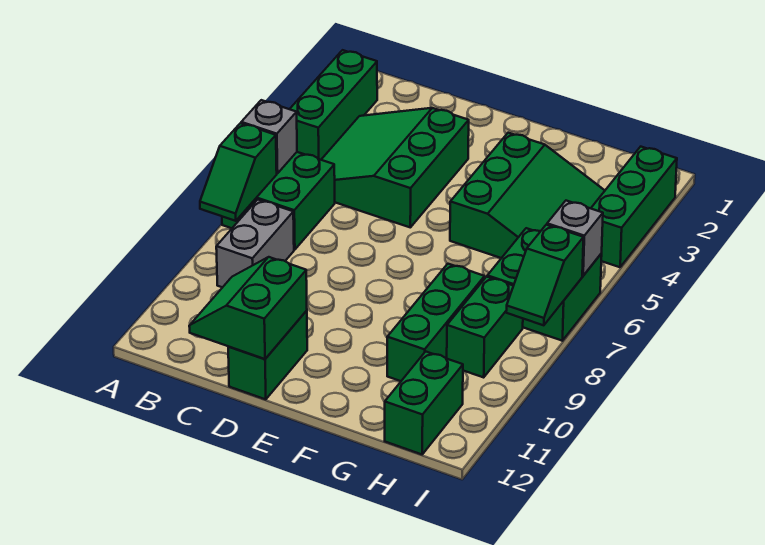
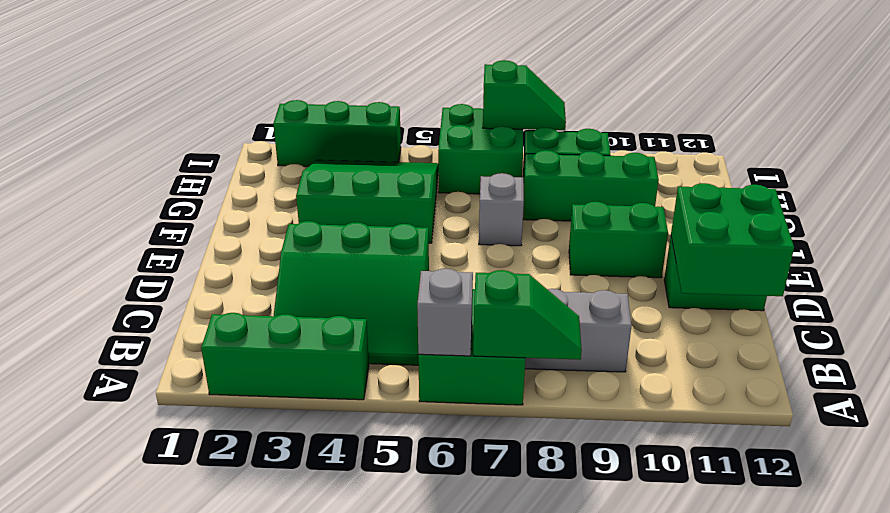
green 2x2 slope [189,257,307,359] -> green 2x2 brick [671,183,794,296]
green 1x2 brick [385,351,463,454] -> green 1x2 brick moved to [569,202,668,278]
grey 1x1 brick [547,201,603,276] -> grey 1x1 brick moved to [479,173,524,246]

